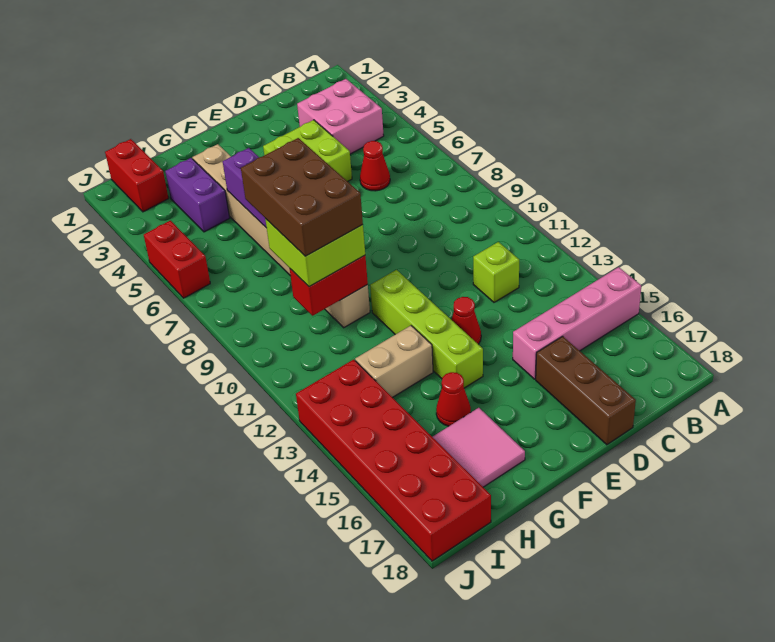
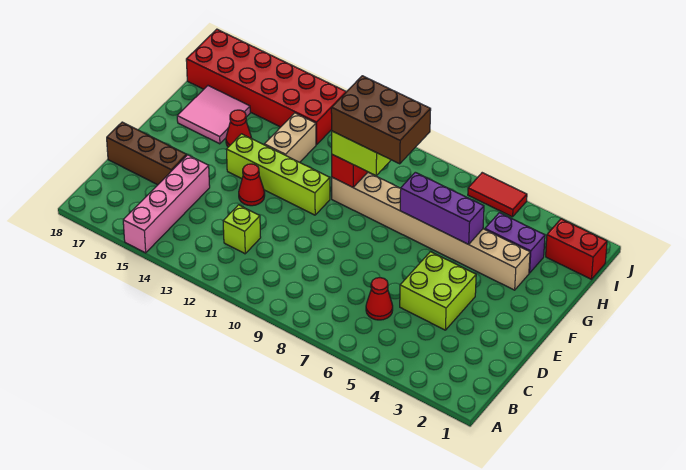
pink 2x2 brick [297,79,384,154] -> none
red 1x2 brick [144,221,210,298] -> red 1x2 tile [468,173,527,217]

